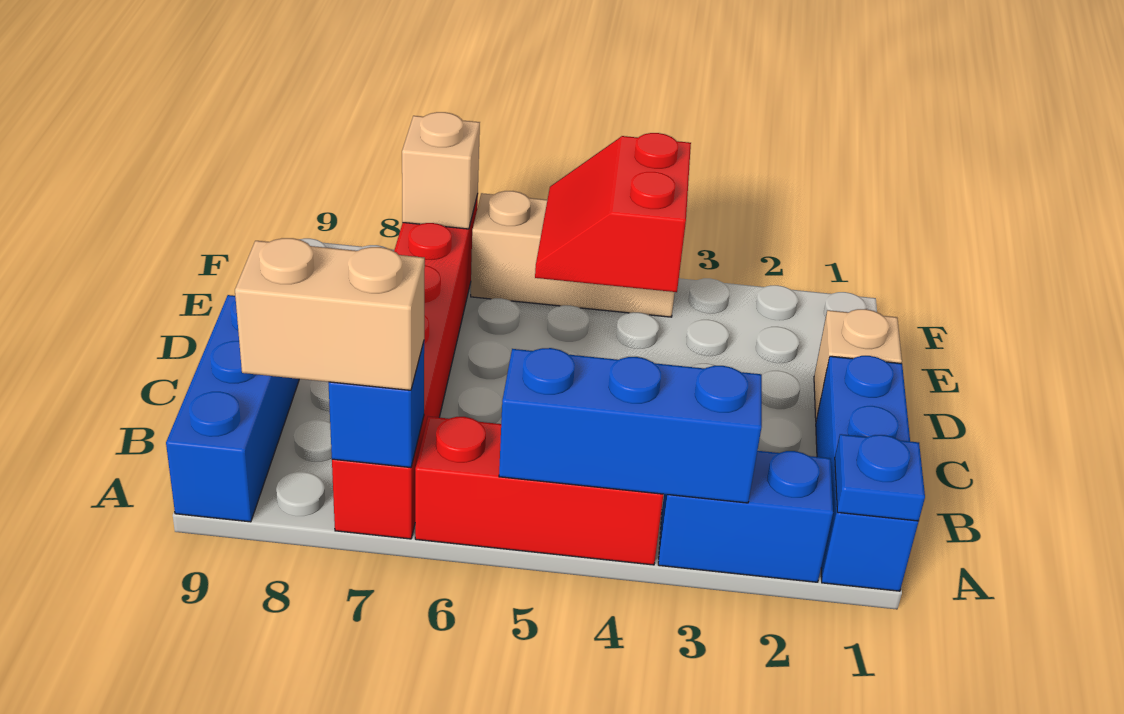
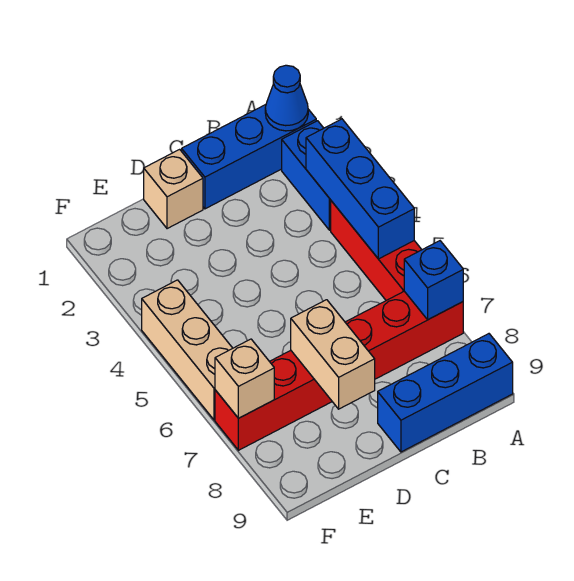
blue 1x1 plate [835,434,925,521] -> blue 1x1 cone [265,65,308,131]
tan 1x2 brick [235,238,425,390] -> tan 1x2 brick moved to [291,300,375,409]
red 2x2 slope [535,133,691,292] -> none

